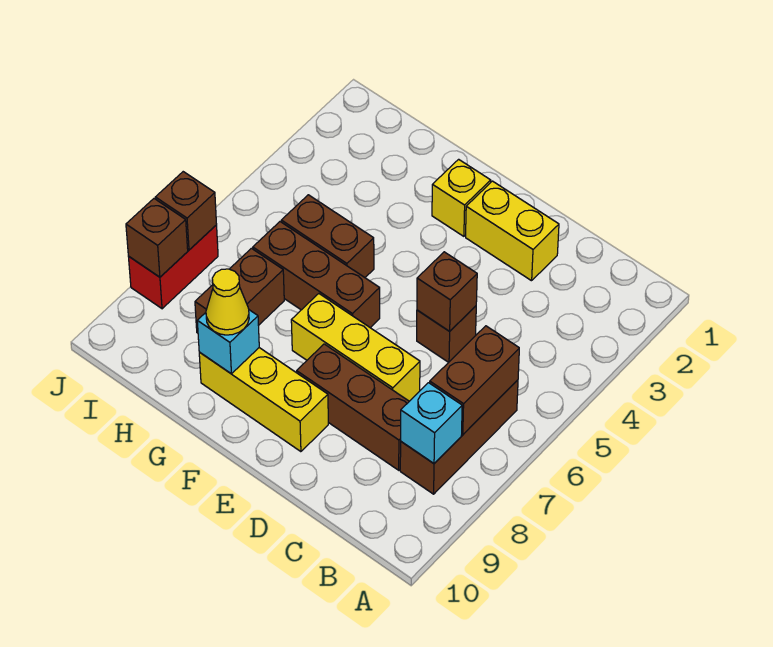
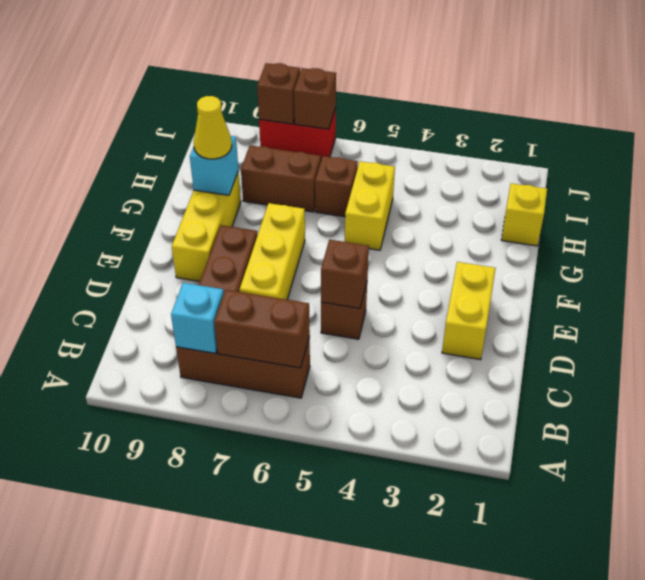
yellow 1x1 brick [432,159,491,236] -> yellow 1x1 brick moved to [501,183,547,246]
brown 1x3 brick [253,222,380,328] -> brown 1x1 brick [315,156,358,217]
brown 1x2 brick [281,195,374,277] -> yellow 1x2 brick [345,161,395,250]

